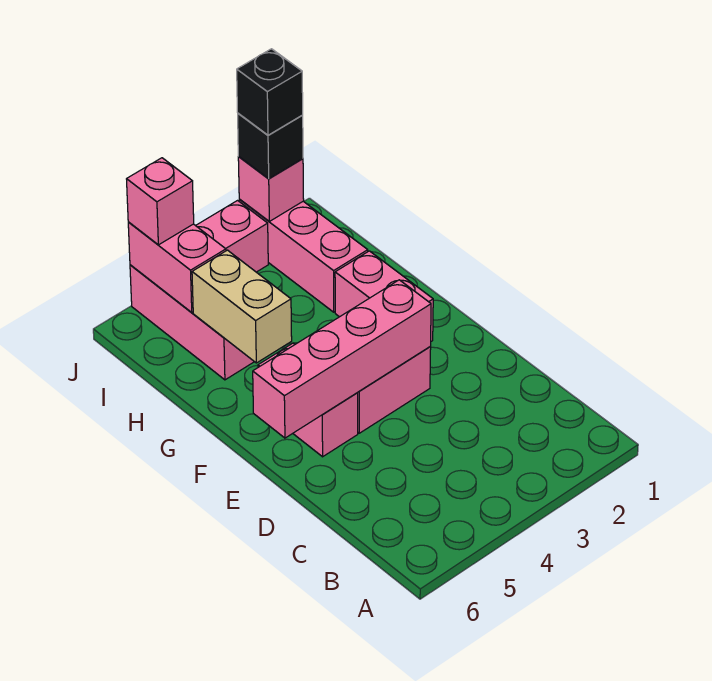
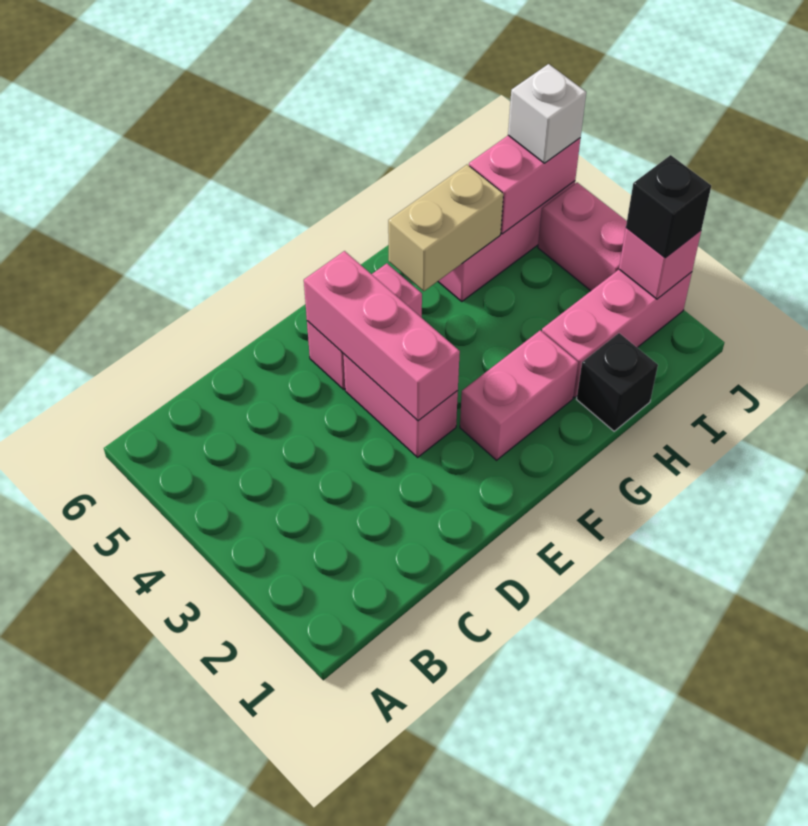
pink 1x4 brick [253,280,431,438] -> pink 1x3 brick [304,251,460,421]
black 1x1 brick [237,49,303,135] -> black 1x1 brick moved to [577,333,658,431]
pink 1x1 brick [127,158,194,245] -> white 1x1 brick [508,64,586,163]

